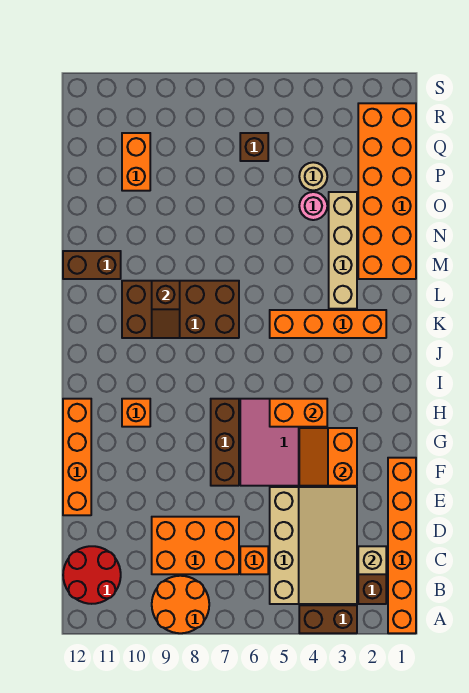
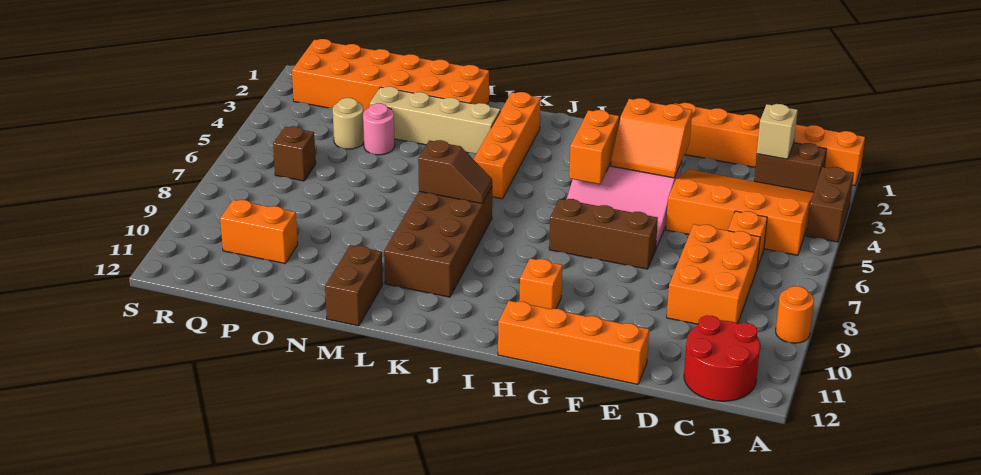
orange 2x2 round brick [152,576,209,633] -> orange 1x1 round brick [776,286,814,343]
tan 3x4 slope [270,487,357,604] -> orange 3x4 slope [666,169,814,255]
brown 1x2 slope [152,281,180,338] -> brown 1x2 slope moved to [418,140,492,204]

